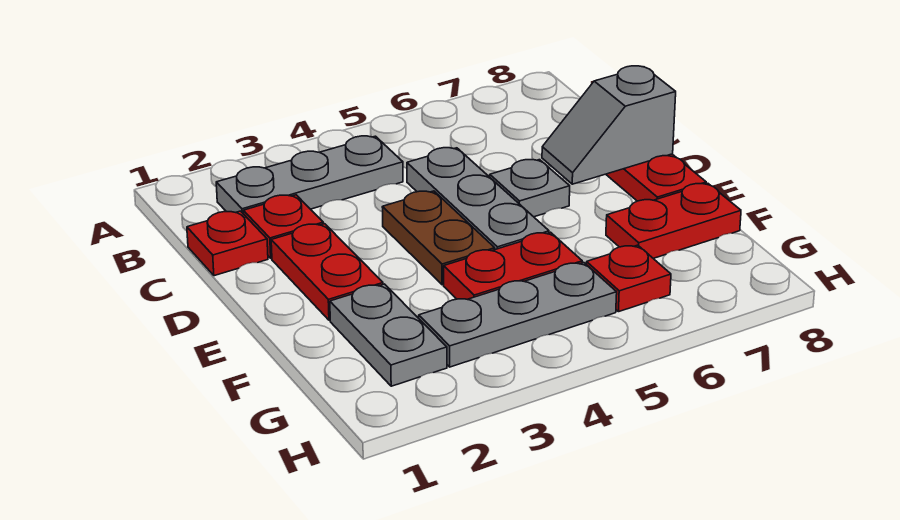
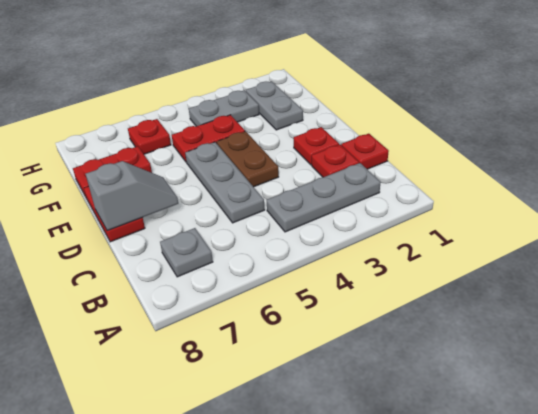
red 1x2 plate [271,224,383,320] -> red 1x1 plate [294,127,339,165]
grey 1x1 plate [490,160,570,217] -> grey 1x1 plate moved to [160,228,213,277]
grey 1x3 plate [419,262,617,367] -> grey 1x2 plate [189,90,259,126]

